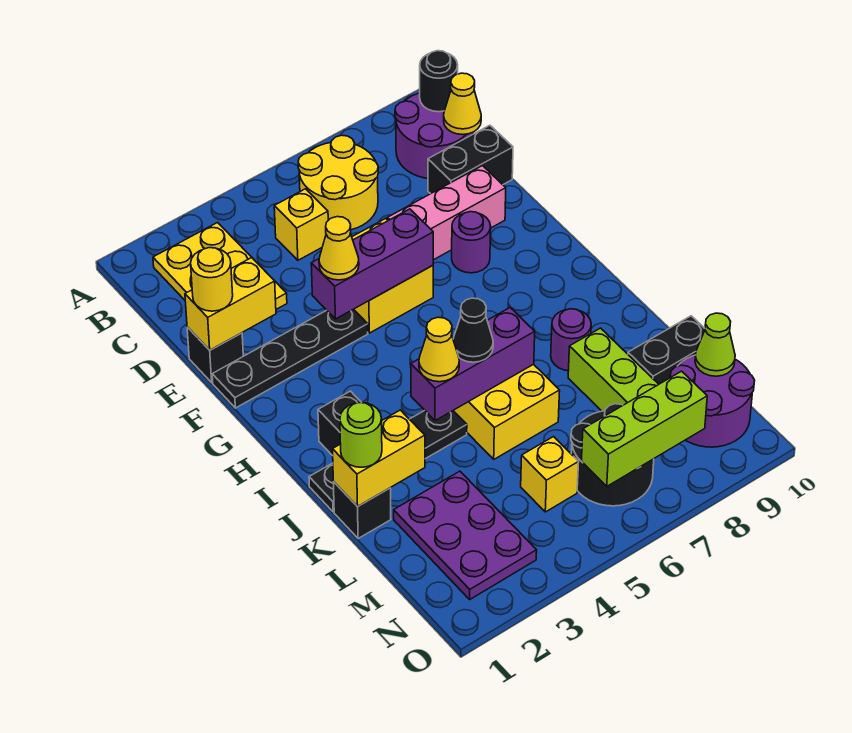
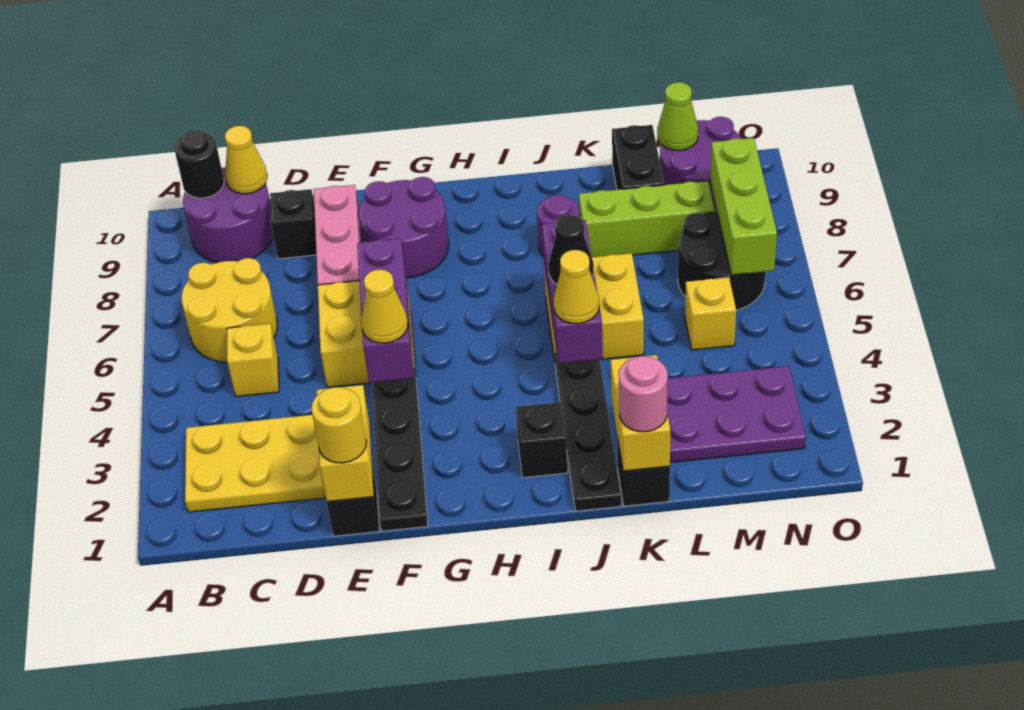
black 1x2 brick [428,125,513,194] -> black 1x1 brick [270,189,316,259]
purple 1x1 round brick [452,212,491,273] -> purple 2x2 round brick [359,177,449,278]
lime 1x1 round brick [340,403,382,467] -> pink 1x1 round brick [619,356,668,432]

